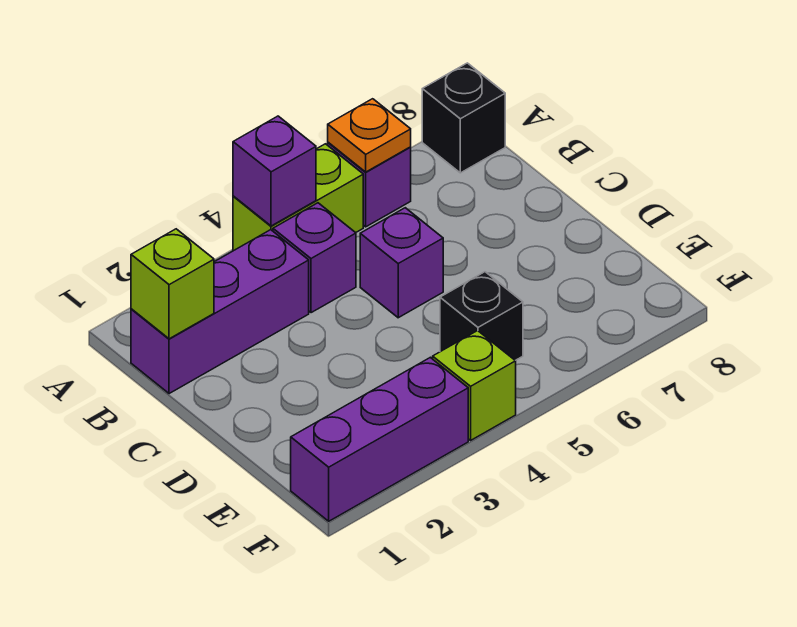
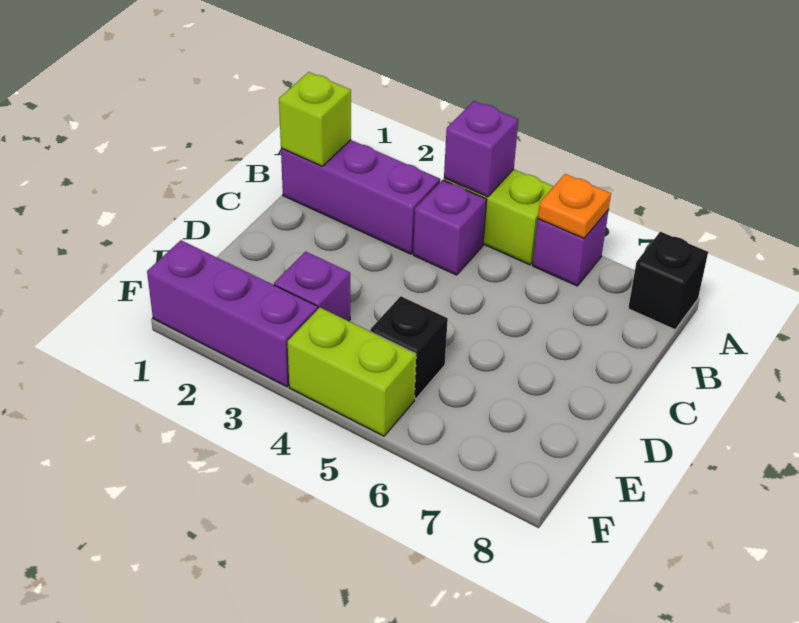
purple 1x1 brick [360,208,443,318] -> purple 1x1 brick moved to [274,251,350,321]
lime 1x1 brick [433,331,516,440] -> lime 1x2 brick [288,308,416,436]

